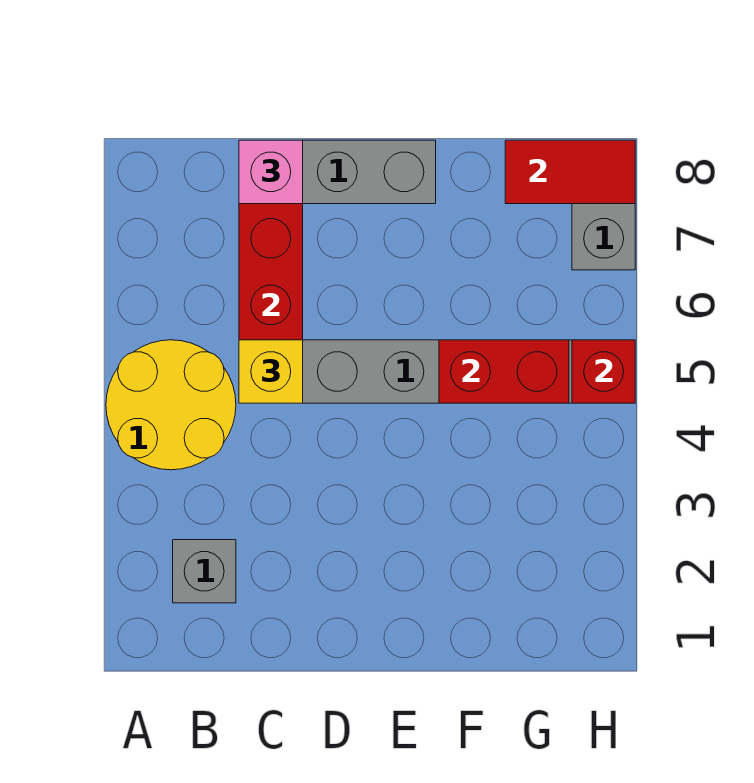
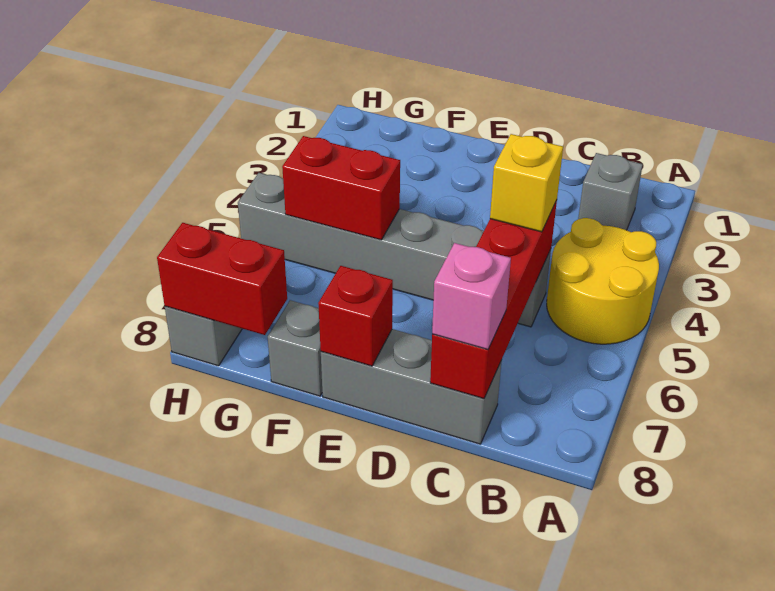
none -> grey 1x1 brick [268,300,322,396]
red 1x2 tile [505,140,635,204] -> red 1x2 brick [157,223,287,335]
red 1x1 brick [572,340,635,403] -> red 1x1 brick moved to [318,266,393,366]

